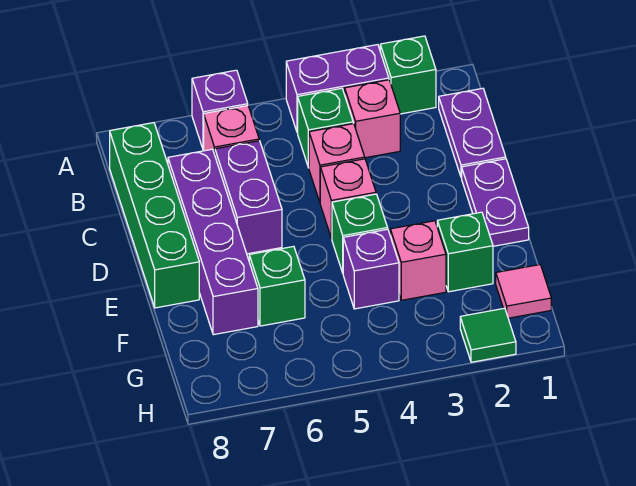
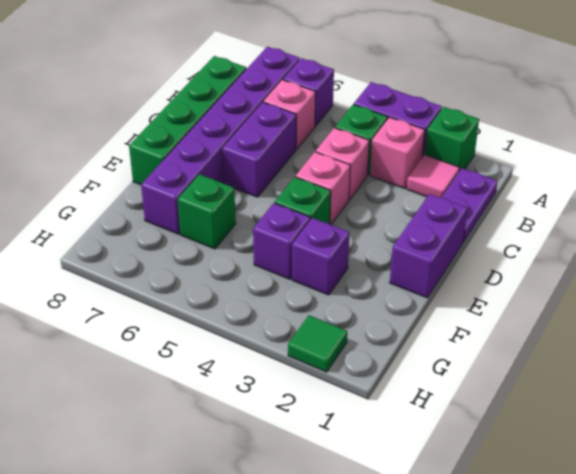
purple 1x4 brick [168,149,258,335] -> purple 1x6 brick [141,47,299,234]
purple 1x2 plate [462,159,529,246] -> purple 1x2 brick [390,194,467,298]
green 1x1 brick [437,212,493,292] -> none
pink 1x1 brick [390,221,446,300] -> purple 1x1 brick [292,218,349,295]
pink 1x1 tile [496,265,551,318] -> pink 1x1 tile moved to [407,155,460,198]

